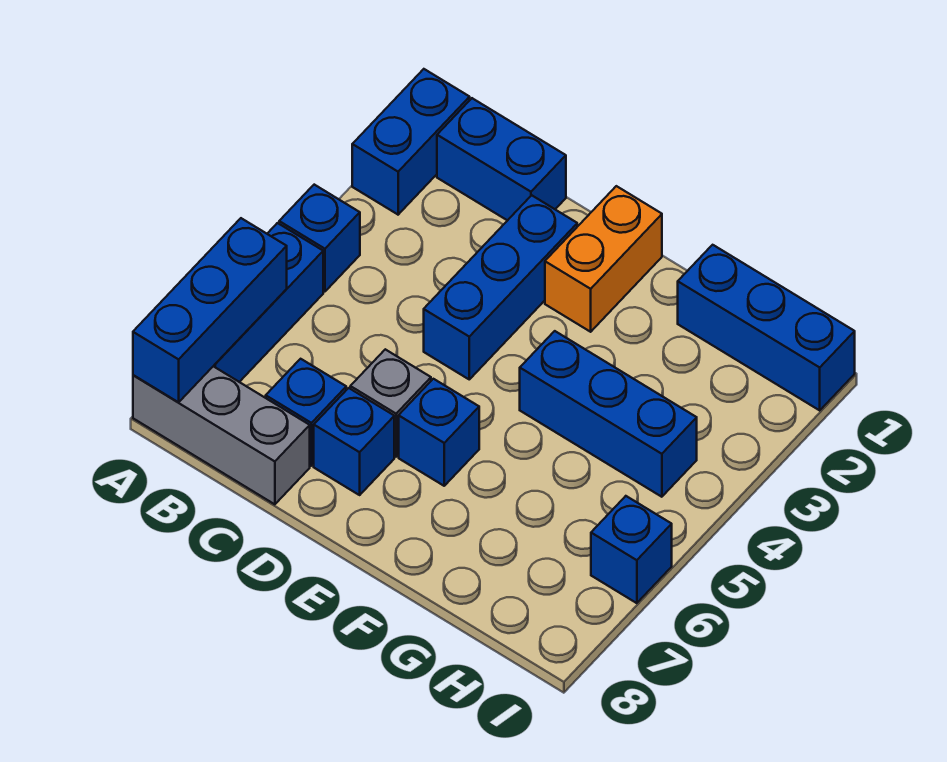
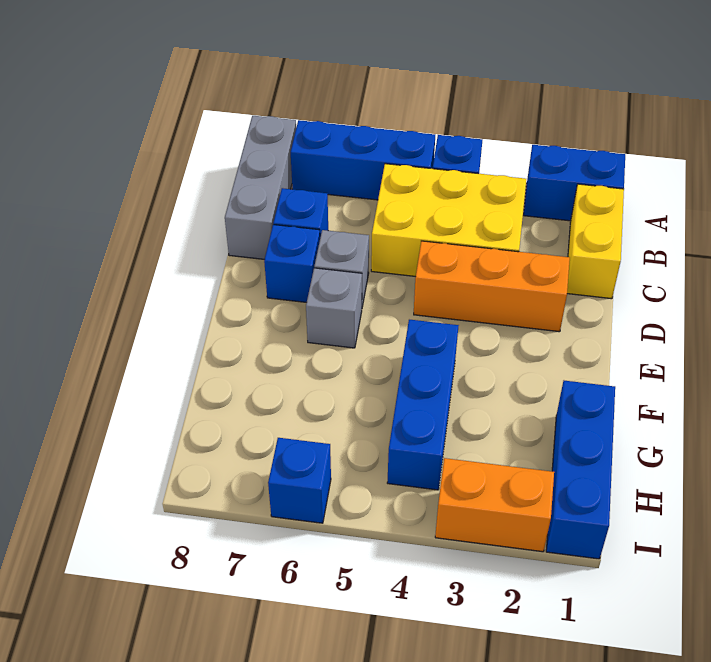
blue 1x3 brick [133,218,287,402] -> none
blue 1x2 brick [437,98,566,221] -> yellow 1x2 brick [567,184,624,299]
none -> yellow 2x3 brick [371,164,526,277]
blue 1x3 brick [424,195,577,379] -> orange 1x3 brick [414,241,570,332]
orange 1x2 brick [545,186,662,332] -> orange 1x2 brick moved to [435,458,554,552]
blue 1x1 brick [399,379,479,486] -> grey 1x1 brick [306,268,362,348]

